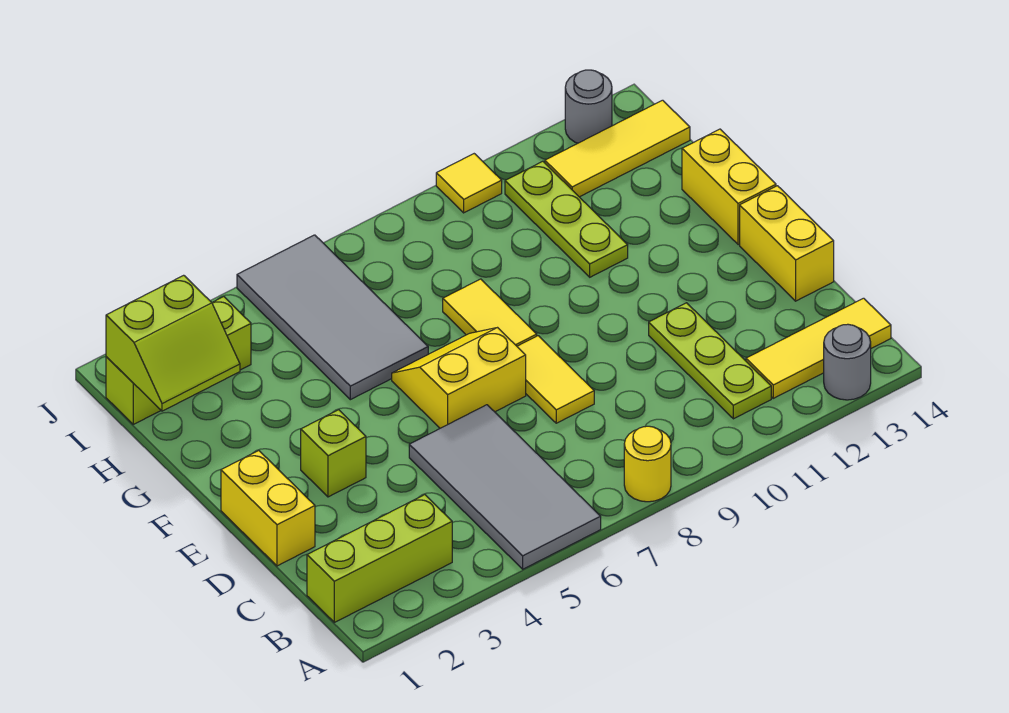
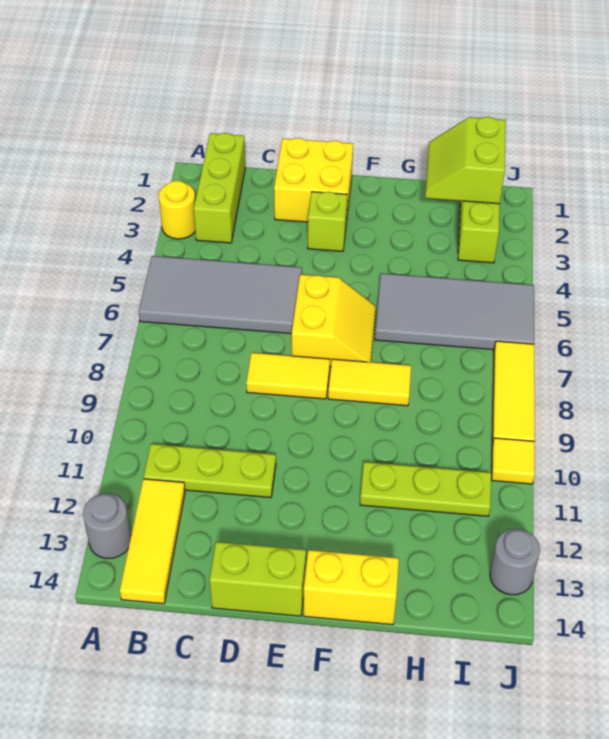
yellow 1x1 round brick [624,426,671,502] -> yellow 1x1 round brick moved to [159,181,195,239]
yellow 1x2 brick [221,451,315,566] -> yellow 2x2 brick [274,138,353,223]
yellow 1x2 brick [740,186,834,301] -> lime 1x2 brick [209,542,306,616]
yellow 1x3 tile [545,100,690,197] -> yellow 1x3 tile moved to [492,341,535,446]

